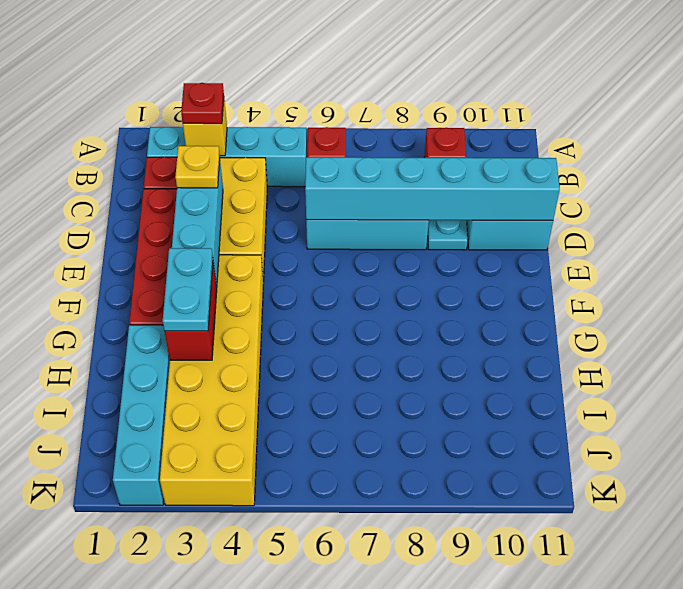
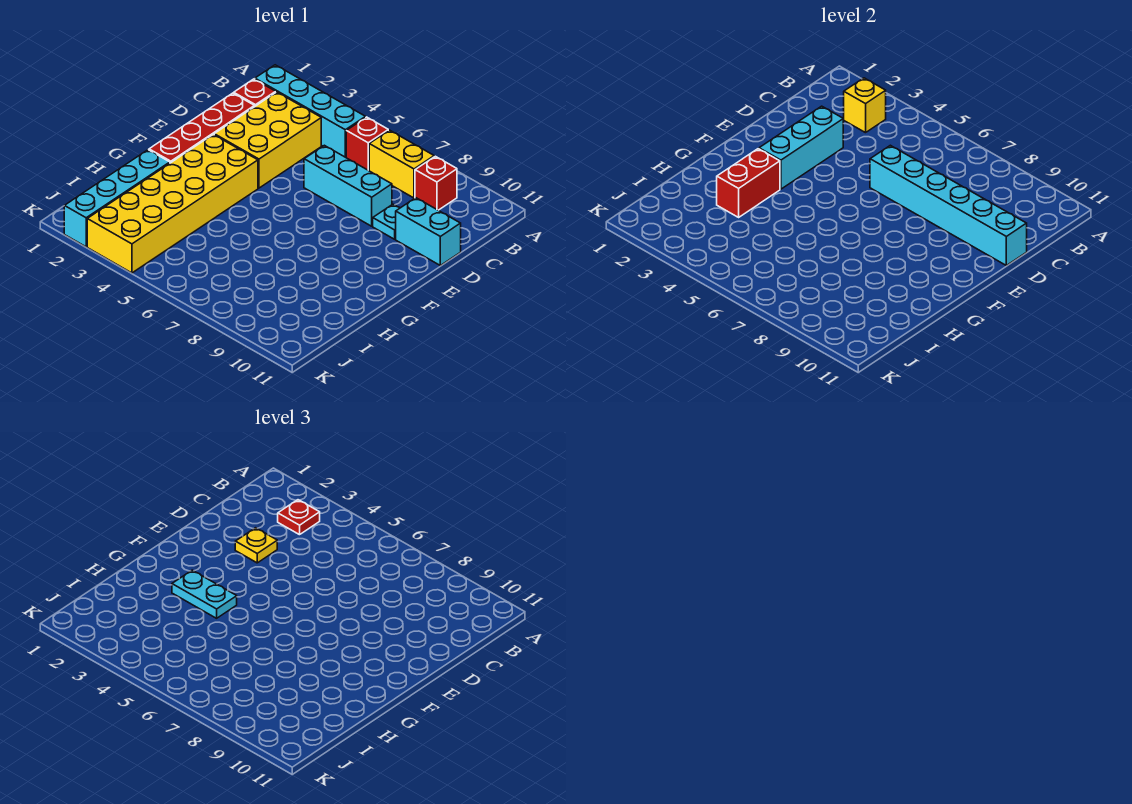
none -> yellow 1x2 brick [369,130,434,198]
cyan 1x2 plate [163,248,213,331] -> cyan 1x2 plate turned to [172,570,237,618]

